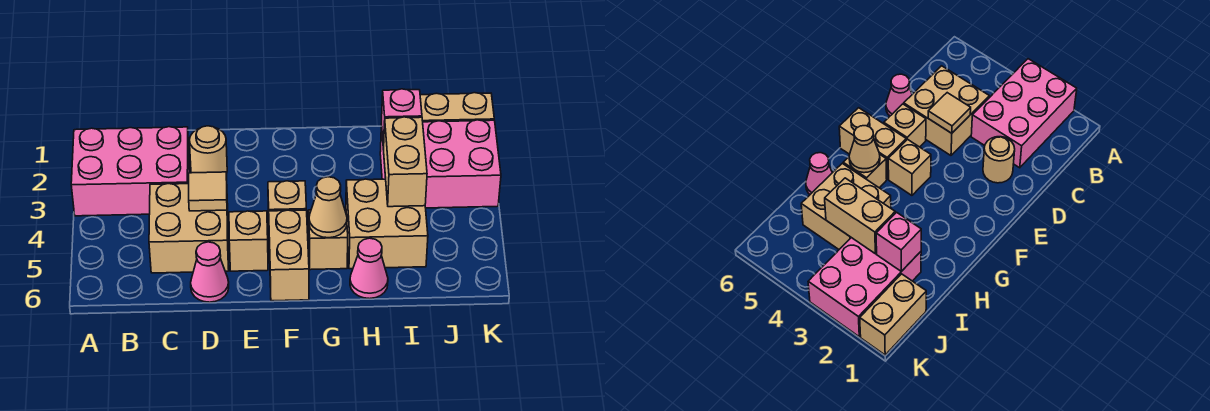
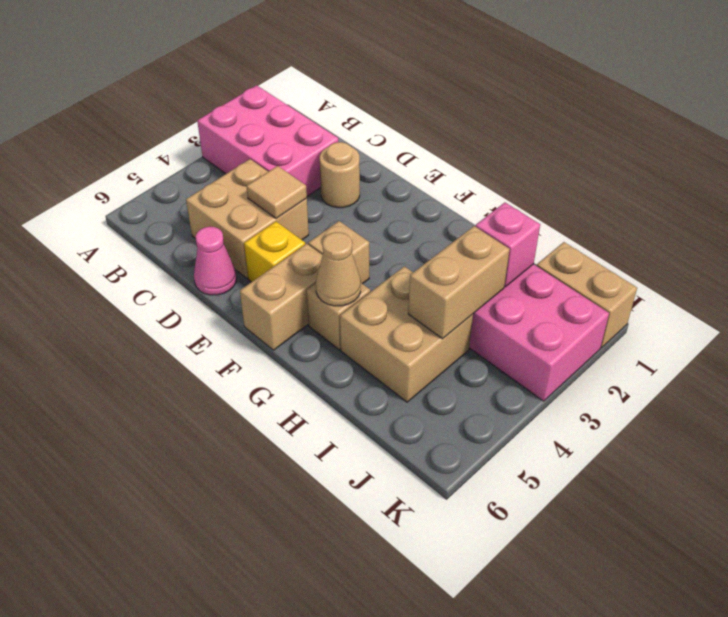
tan 1x1 brick [229,211,268,271] -> yellow 1x1 brick [244,222,305,282]
pink 1x1 cone [350,238,388,299] -> none

